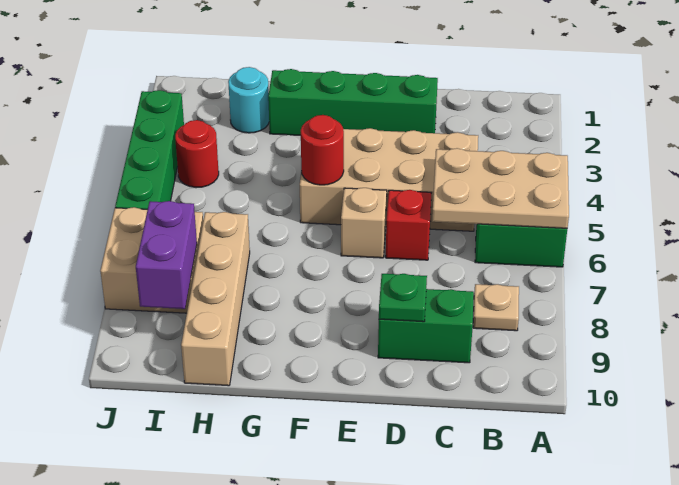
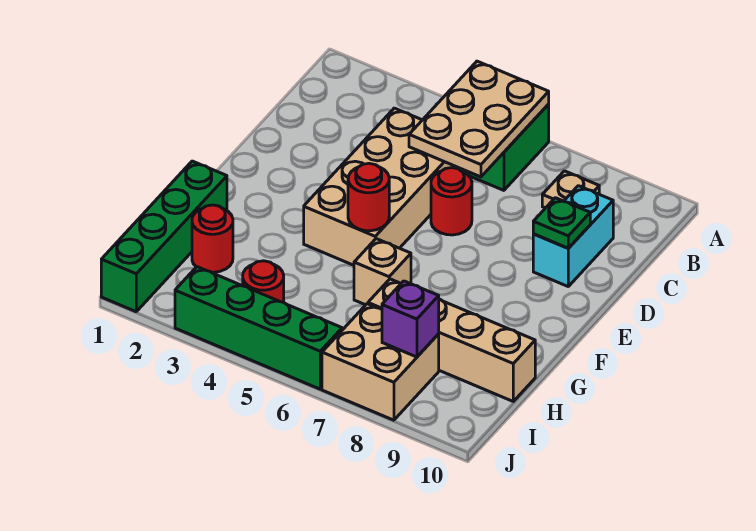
green 1x2 brick [378,289,474,363] -> cyan 1x2 brick [533,186,613,286]
green 1x4 brick [268,69,438,135] -> green 1x4 brick moved to [101,161,227,312]
red 1x1 brick [386,190,431,260] -> red 1x1 round brick [431,168,472,235]
tan 1x1 brick [341,188,387,258] -> tan 1x1 brick moved to [354,239,411,305]
cyan 1x1 round brick [228,67,269,133] -> red 1x1 round brick [192,205,233,272]
purple 1x2 brick [136,201,197,309] -> purple 1x1 brick [382,281,439,357]

